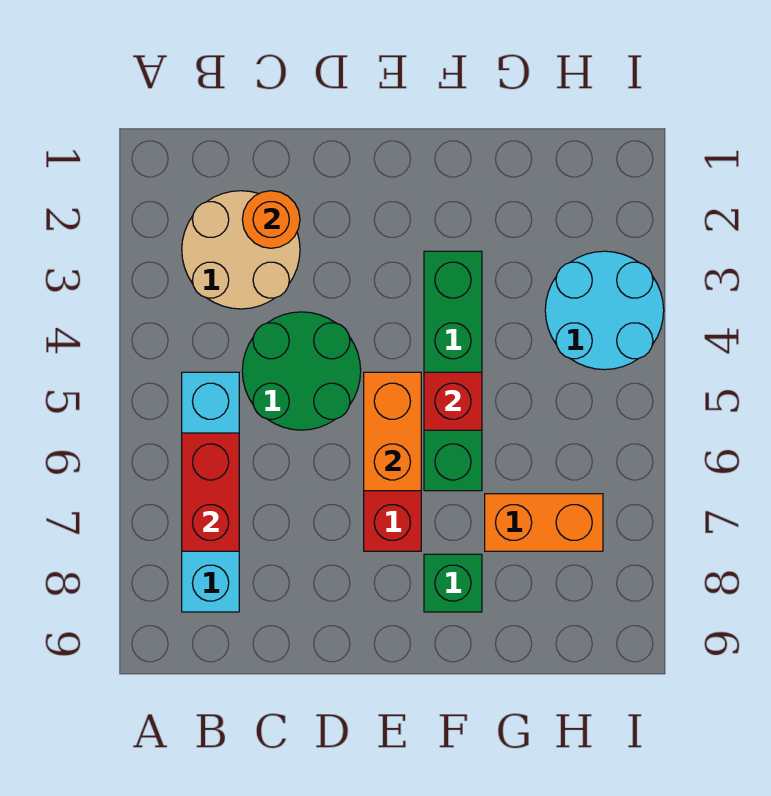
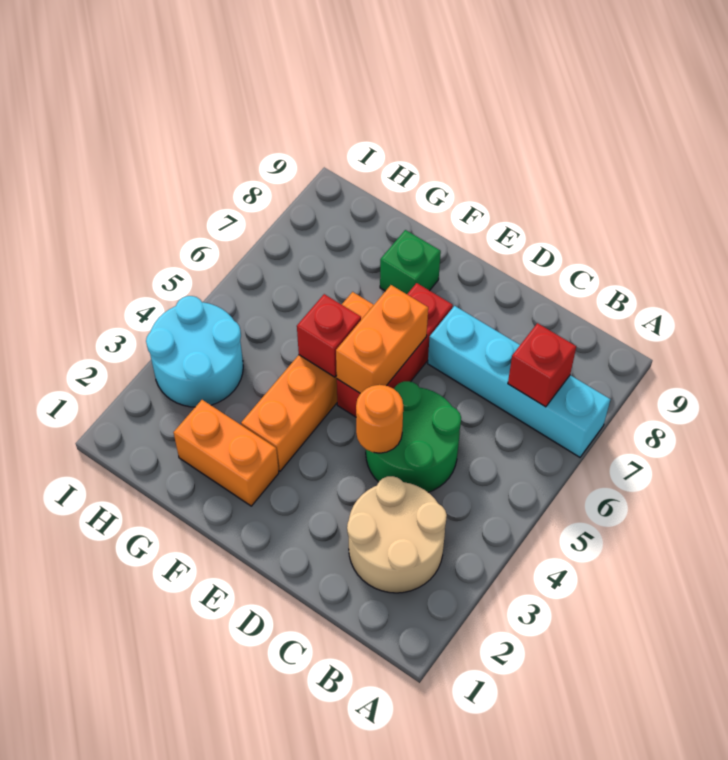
cyan 1x4 brick [182,372,239,612] -> cyan 1x4 brick turned to [428,306,610,457]
red 1x2 brick [182,433,239,551] -> red 1x1 brick [508,323,576,407]
orange 1x1 round brick [242,191,300,248] -> orange 1x1 round brick moved to [356,385,403,453]
green 1x4 brick [424,251,482,491] -> orange 1x4 brick [241,292,373,471]
orange 1x2 brick [485,494,603,551] -> orange 1x2 brick moved to [174,400,279,506]

